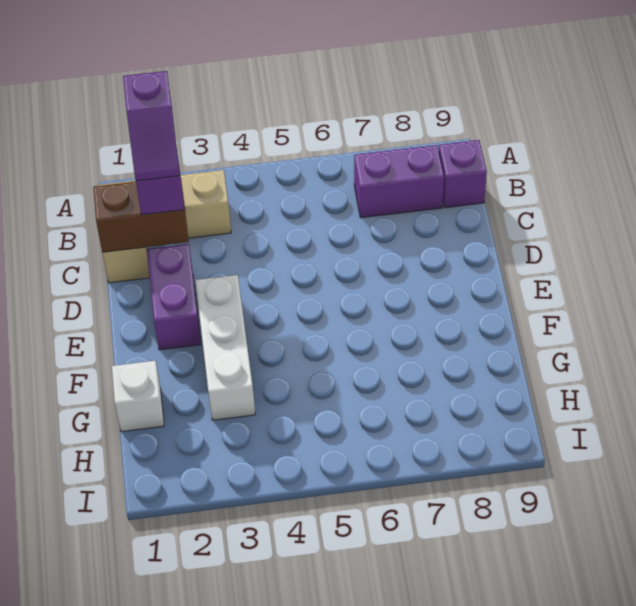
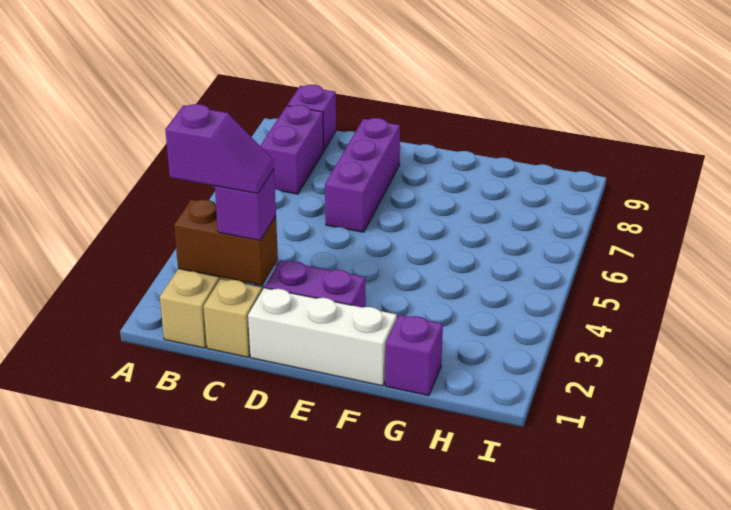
brown 1x2 brick [93,182,189,252] -> brown 1x2 brick turned to [174,200,278,285]
none -> purple 1x3 brick [325,118,400,232]
white 1x3 brick [195,275,255,420] -> white 1x3 brick moved to [248,288,397,386]
white 1x1 brick [112,361,164,432] -> purple 1x1 brick [385,315,443,396]

